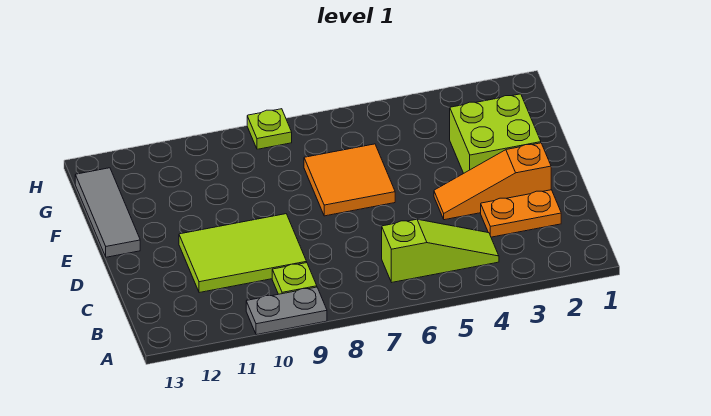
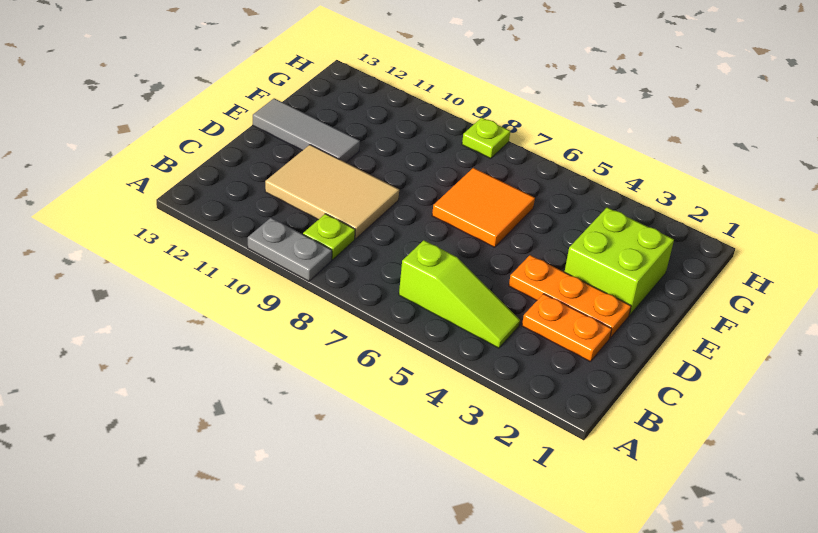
lime 2x3 tile [179,214,307,293] -> tan 2x3 tile [265,145,399,239]
orange 1x3 slope [434,143,551,220] -> orange 1x3 plate [509,255,631,338]
grey 1x3 tile [75,168,140,257] -> grey 1x3 tile turned to [253,98,360,162]

